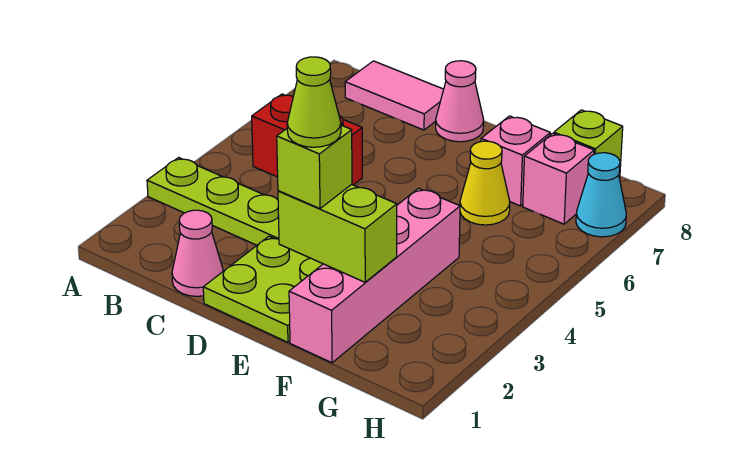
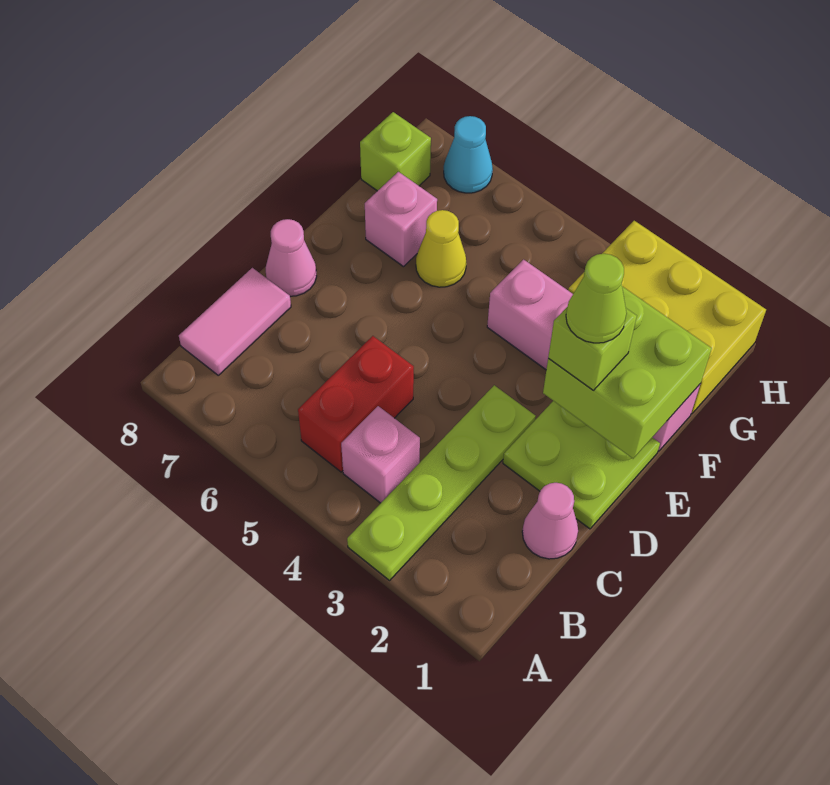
lime 1x2 brick [278,184,397,282] -> lime 2x2 brick [543,286,712,458]
none -> yellow 2x3 brick [568,221,766,414]
pink 1x1 brick [523,133,594,224] -> pink 1x1 brick moved to [341,406,420,503]

